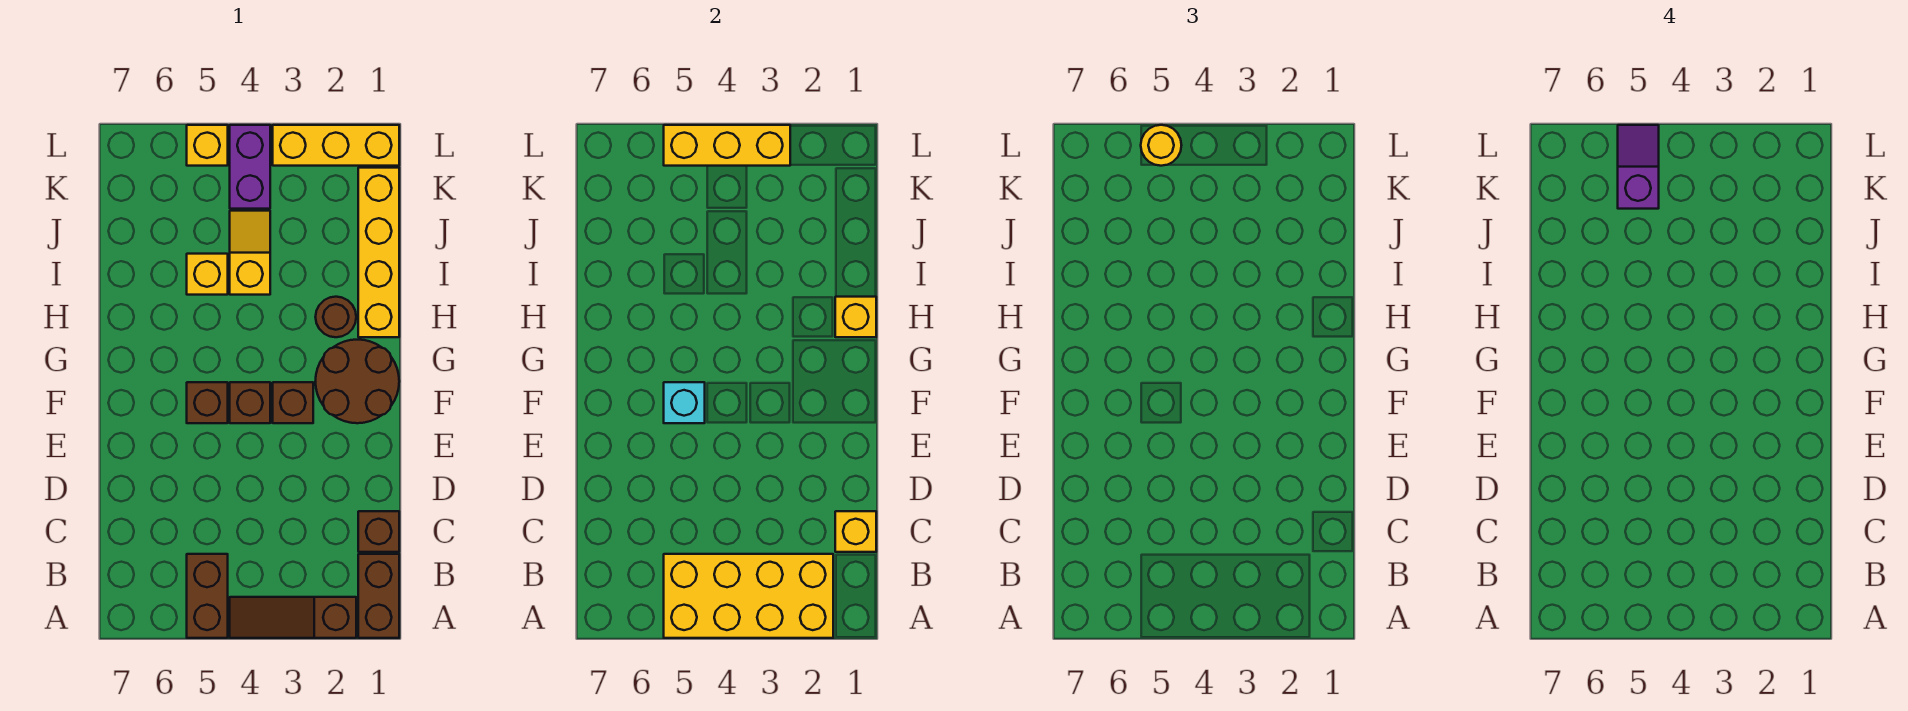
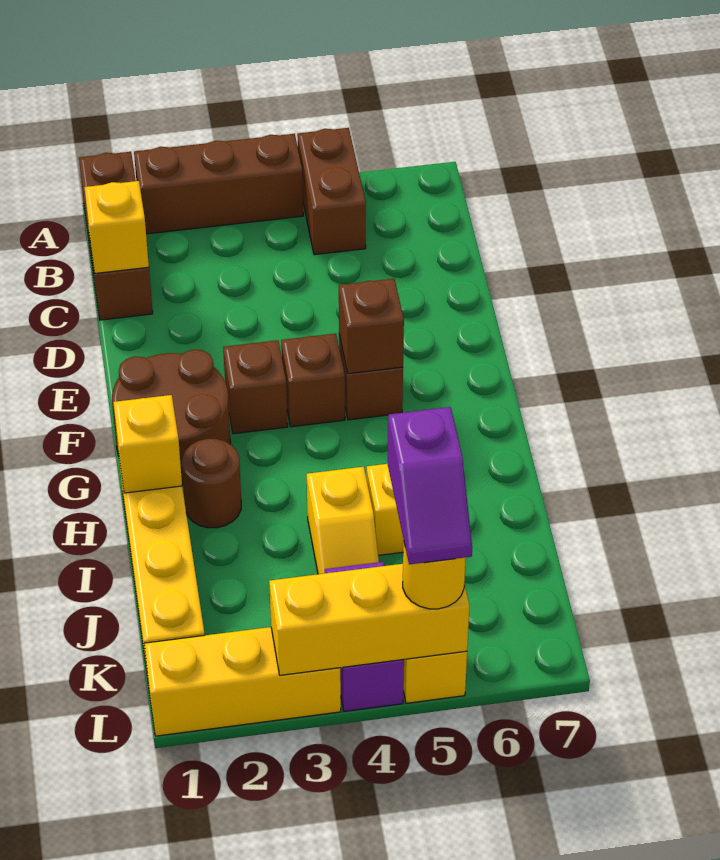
brown 1x3 slope [230,597,356,638] -> brown 1x3 brick [134,134,303,234]
yellow 2x4 brick [664,554,833,638] -> none
cyan 1x1 brick [664,382,705,423] -> brown 1x1 brick [339,279,404,374]

